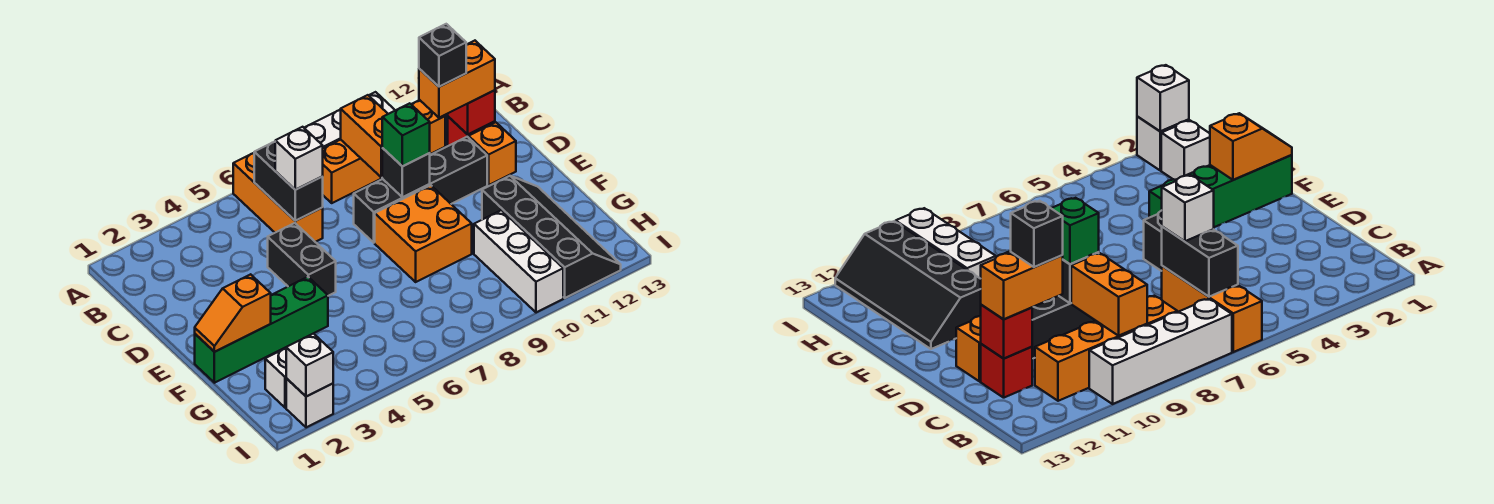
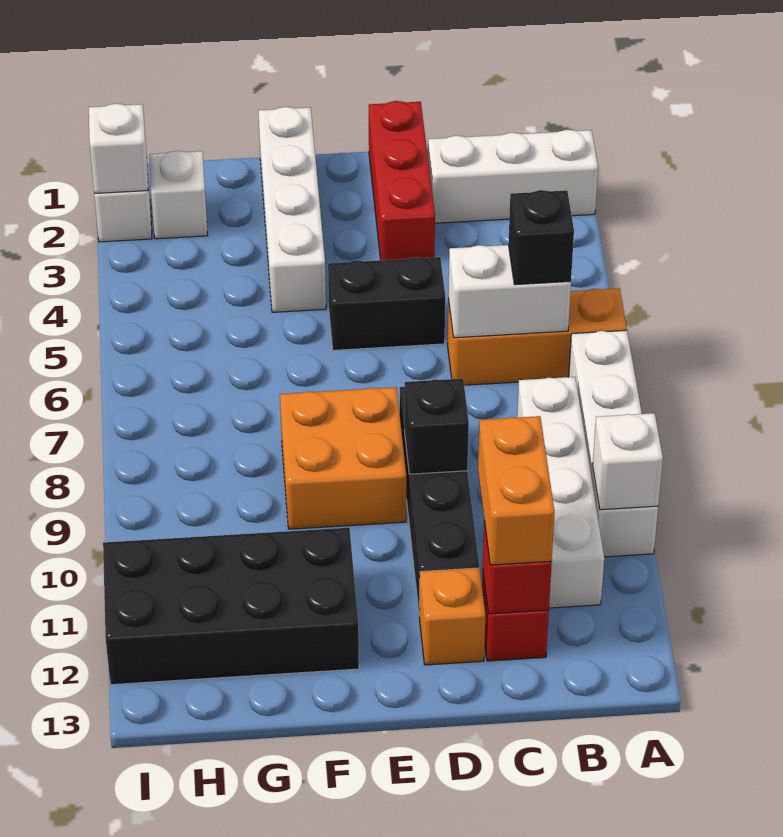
black 1x2 brick [254,142,323,221] -> white 1x2 brick [448,245,571,338]
orange 1x4 brick [322,100,445,203] -> white 1x4 brick [517,377,604,608]
orange 1x2 brick [341,95,388,178] -> none
white 1x1 brick [275,127,323,190] -> white 1x1 brick moved to [593,413,663,510]
black 1x1 brick [419,24,466,87] -> black 1x1 brick moved to [508,190,574,285]
none -> red 1x3 brick [369,101,435,260]
green 1x1 brick [382,103,430,166] -> none
green 1x4 brick [195,277,328,383] -> white 1x4 brick [258,107,326,312]
orange 1x2 slope [195,274,271,352] -> none
black 2x4 slope [482,176,621,298] -> black 2x4 brick [103,528,359,685]
white 1x3 brick [474,210,563,312] -> white 1x3 brick moved to [428,130,598,223]

